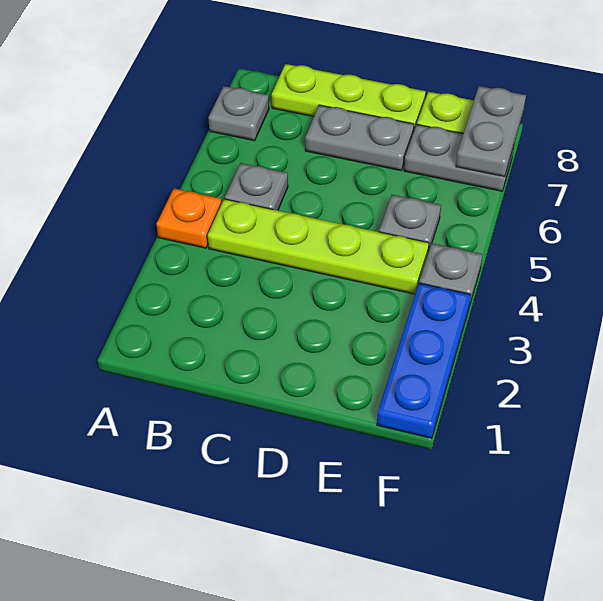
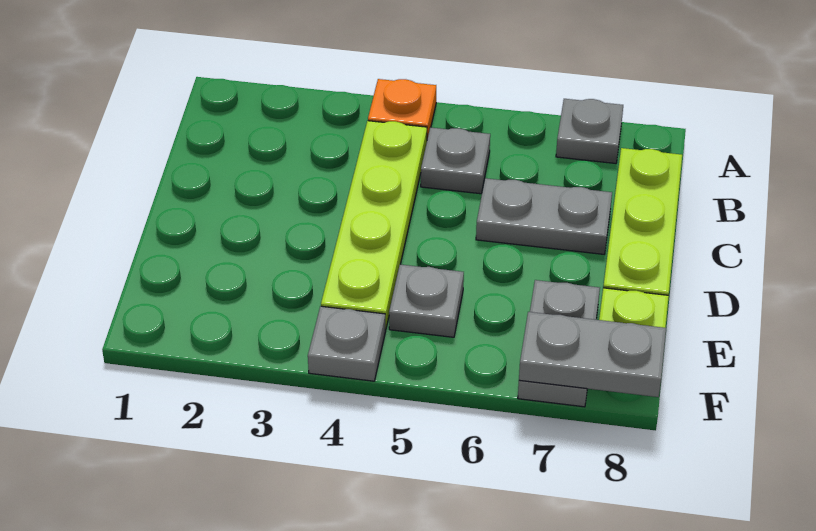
grey 1x2 plate [305,105,414,171] -> grey 1x2 plate turned to [476,178,612,254]
blue 1x3 plate [377,283,471,438] -> none

